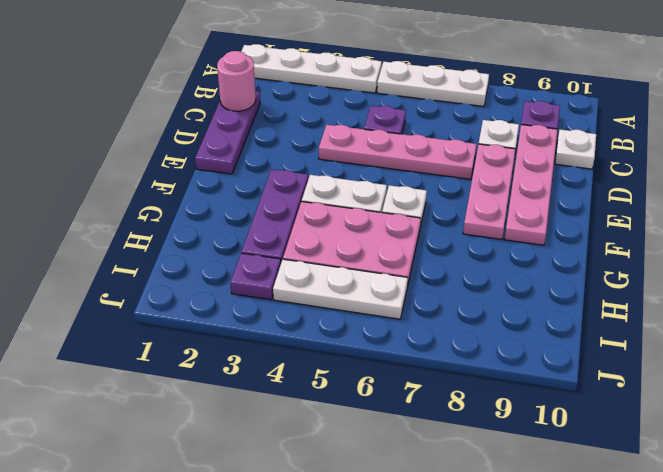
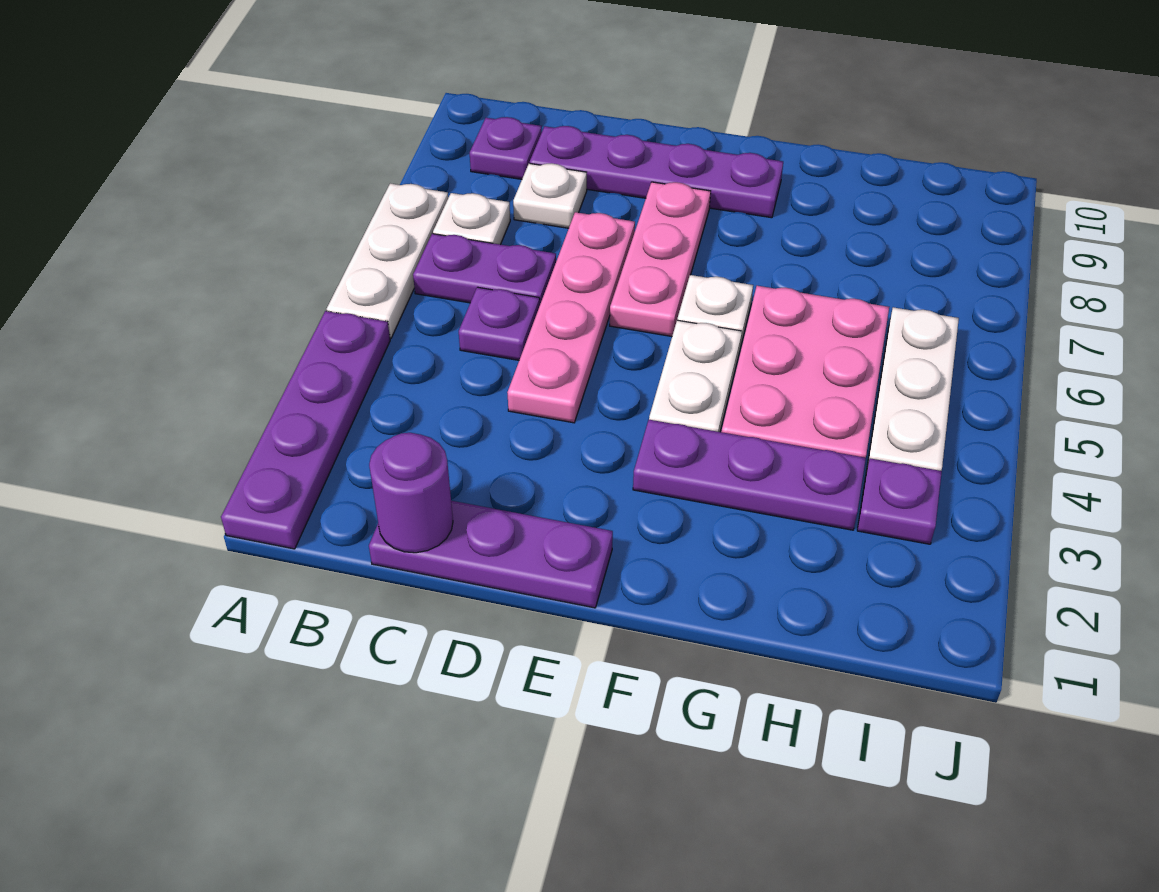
white 1x4 plate [241,44,382,93] -> purple 1x4 plate [221,311,390,549]
none -> purple 1x2 plate [413,234,556,303]
pink 1x1 round brick [217,51,256,111] -> purple 1x1 round brick [369,433,453,553]
pink 1x4 plate [504,125,558,245] -> purple 1x4 plate [530,126,783,218]
white 1x1 plate [555,130,596,169] -> white 1x1 plate moved to [433,193,510,244]
pink 1x3 plate [463,144,515,239] -> pink 1x3 plate turned to [610,182,711,336]

